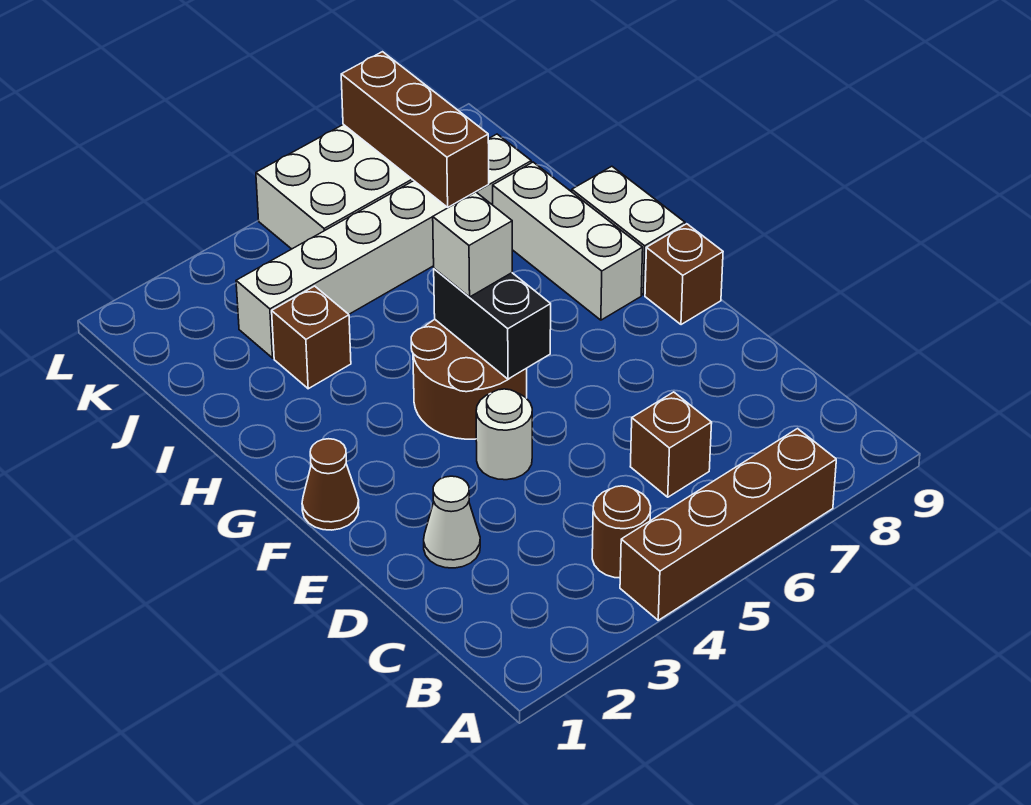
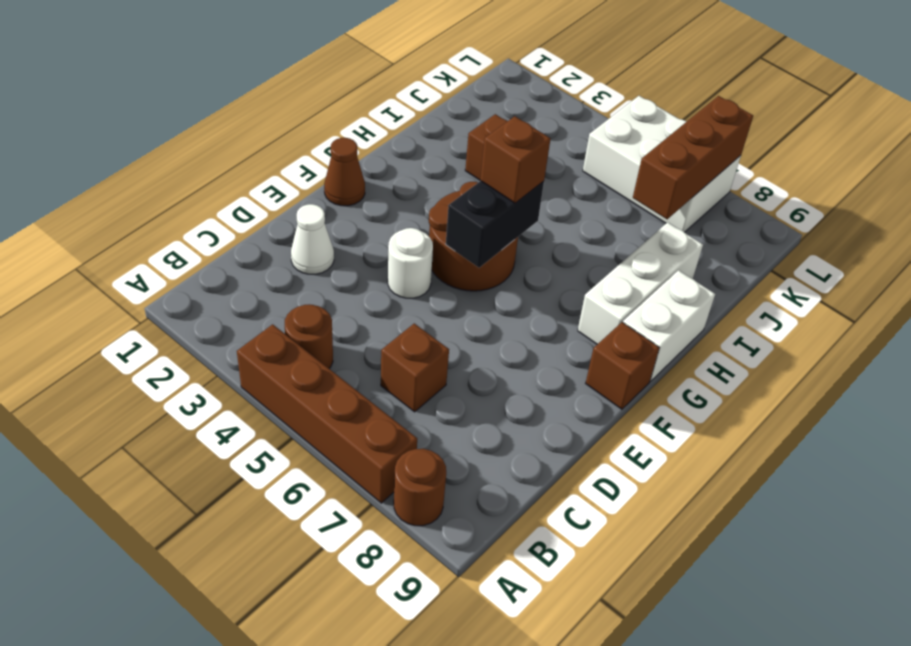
none -> brown 1x1 round brick [394,449,446,526]
white 1x1 brick [433,192,512,297] -> brown 1x1 brick [480,116,550,203]
white 1x6 brick [236,134,531,358] -> none

